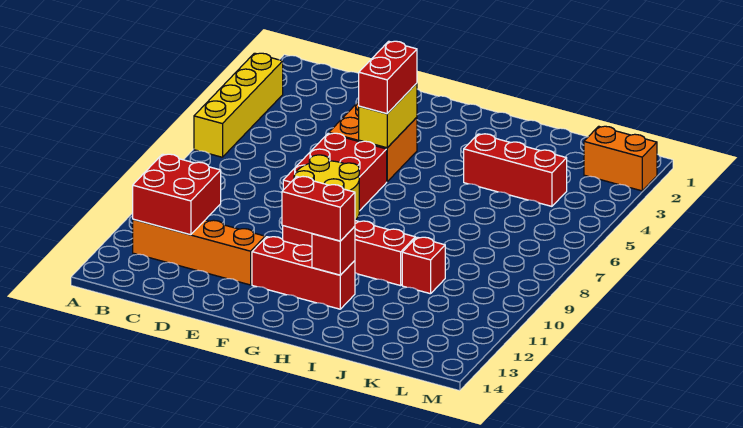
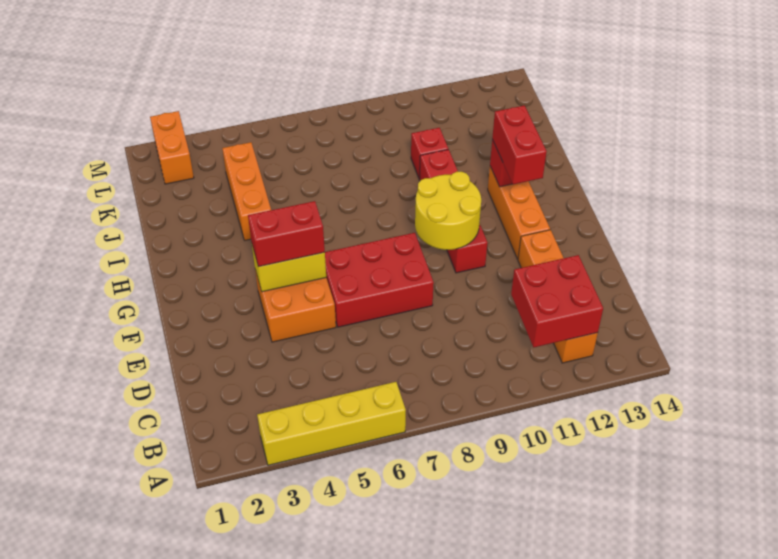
red 1x3 brick [252,237,355,309] -> orange 1x3 brick [488,167,550,259]
red 1x3 brick [464,134,567,206] -> orange 1x3 brick [222,142,271,240]

